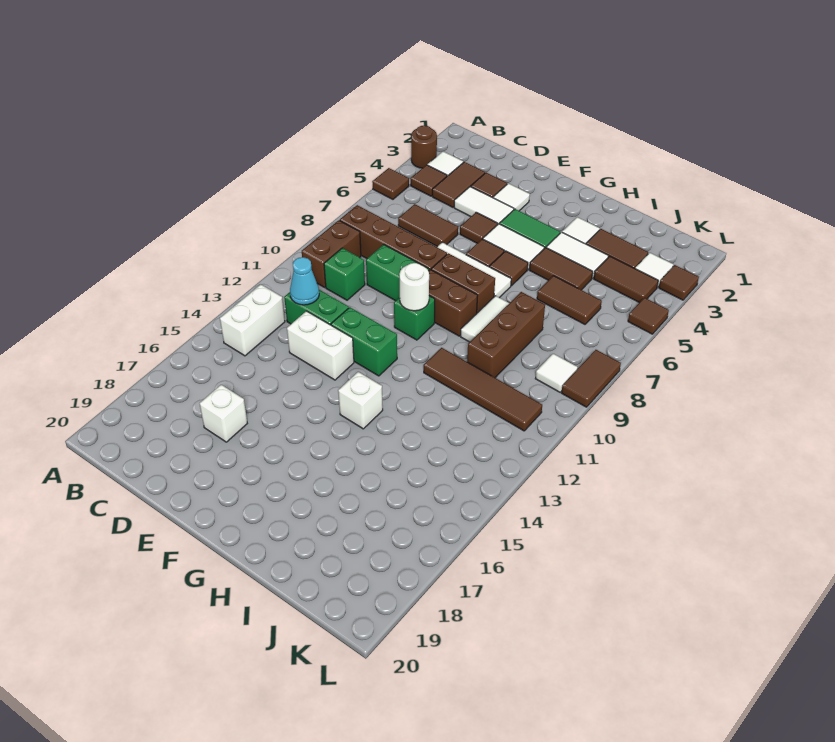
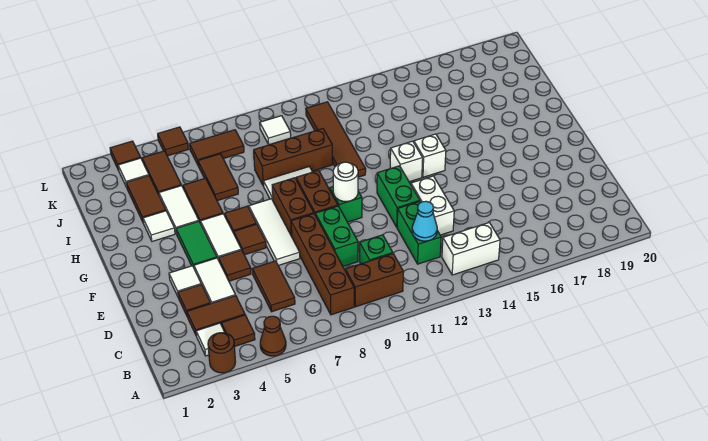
brown 1x1 tile [372,168,409,199] -> brown 1x1 cone [260,316,286,356]
white 1x1 brick [200,385,247,442] -> white 1x1 brick moved to [390,141,423,182]
brown 1x2 tile [561,350,621,407] -> brown 1x2 tile moved to [190,130,244,166]

